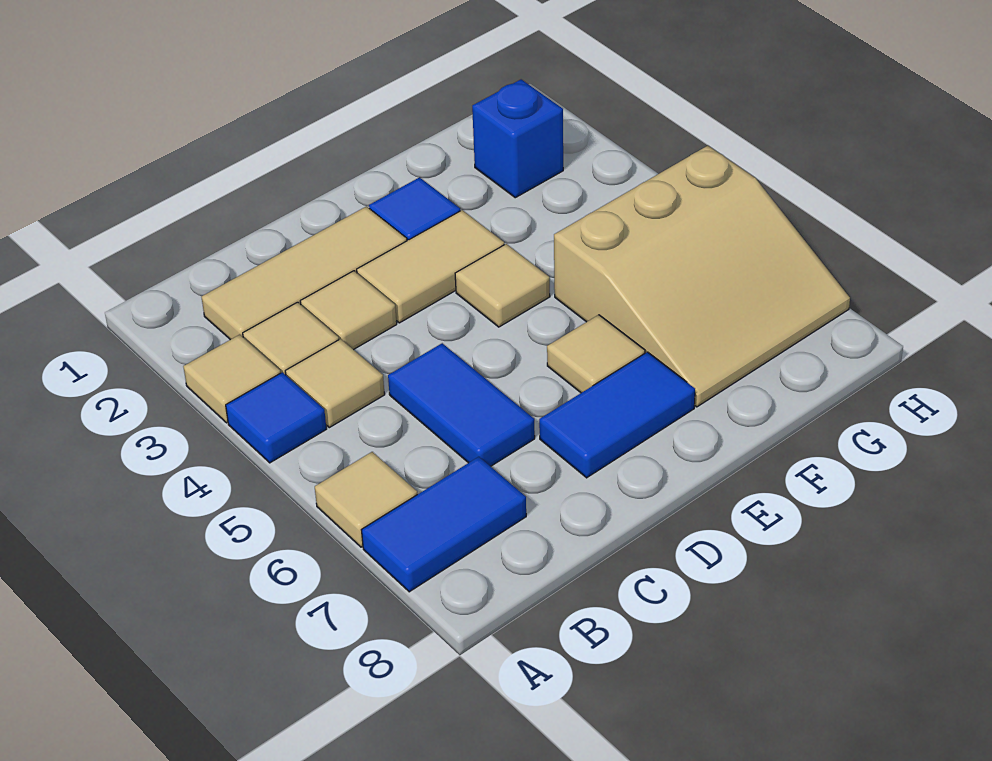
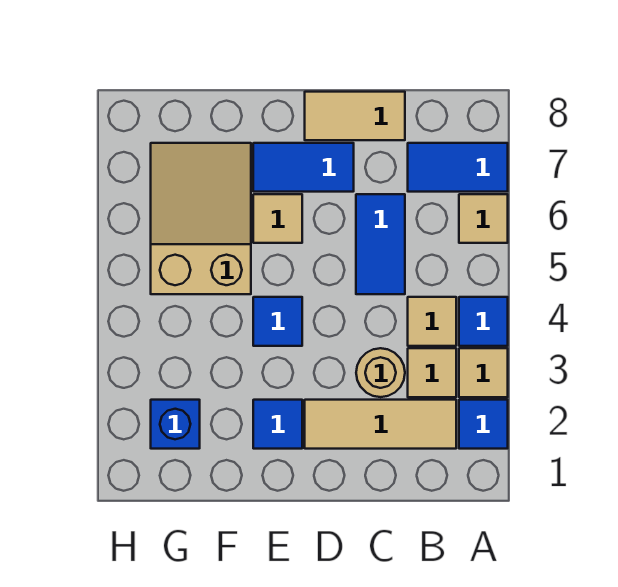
none -> blue 1x1 tile [459,400,508,449]
tan 1x1 tile [300,271,397,350] -> tan 1x1 round brick [356,348,405,397]
tan 1x2 tile [357,210,504,323] -> tan 1x2 tile moved to [305,92,405,140]
tan 1x1 tile [455,244,550,327] -> blue 1x1 tile [253,297,302,346]
tan 3x3 slope [554,146,850,407] -> tan 2x3 slope [151,143,251,294]

